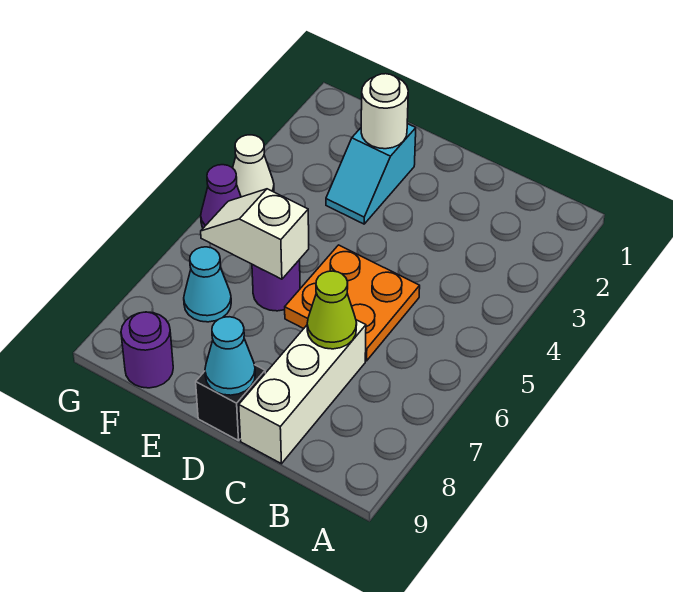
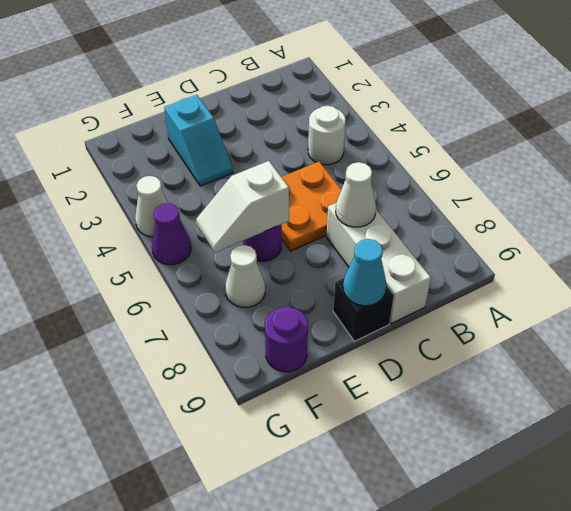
lime 1x1 cone [307,271,357,349] -> white 1x1 cone [336,162,376,227]
white 1x1 round brick [361,74,408,149] -> white 1x1 round brick moved to [308,106,346,165]
cyan 1x1 cone [184,247,231,322] -> white 1x1 cone [225,245,265,307]

